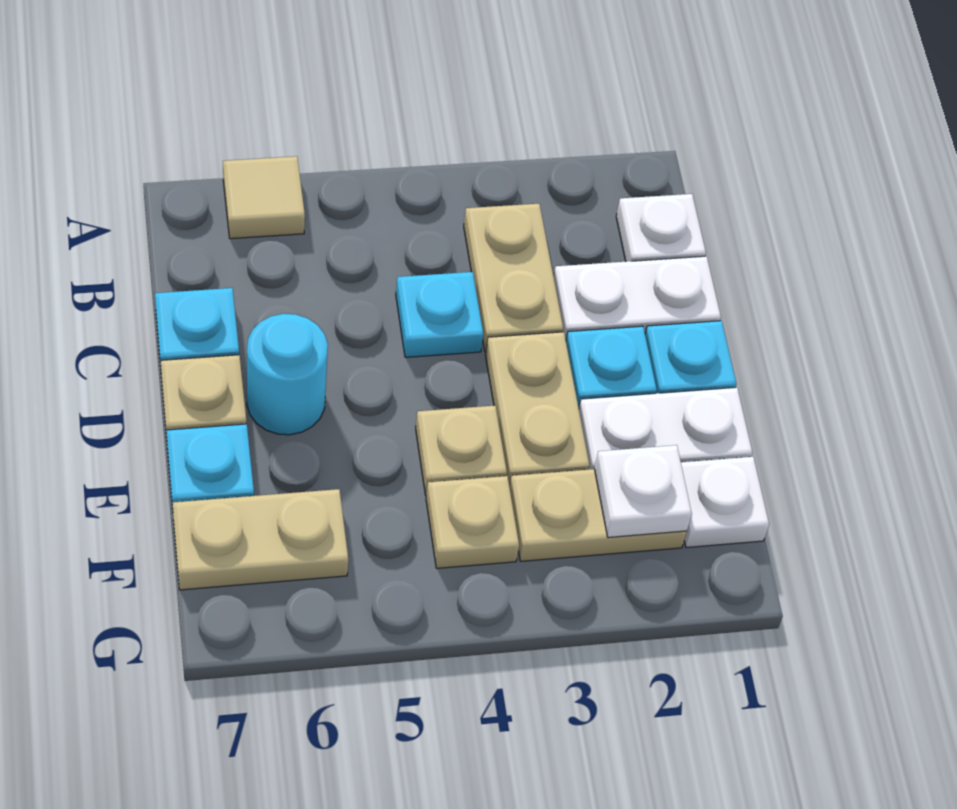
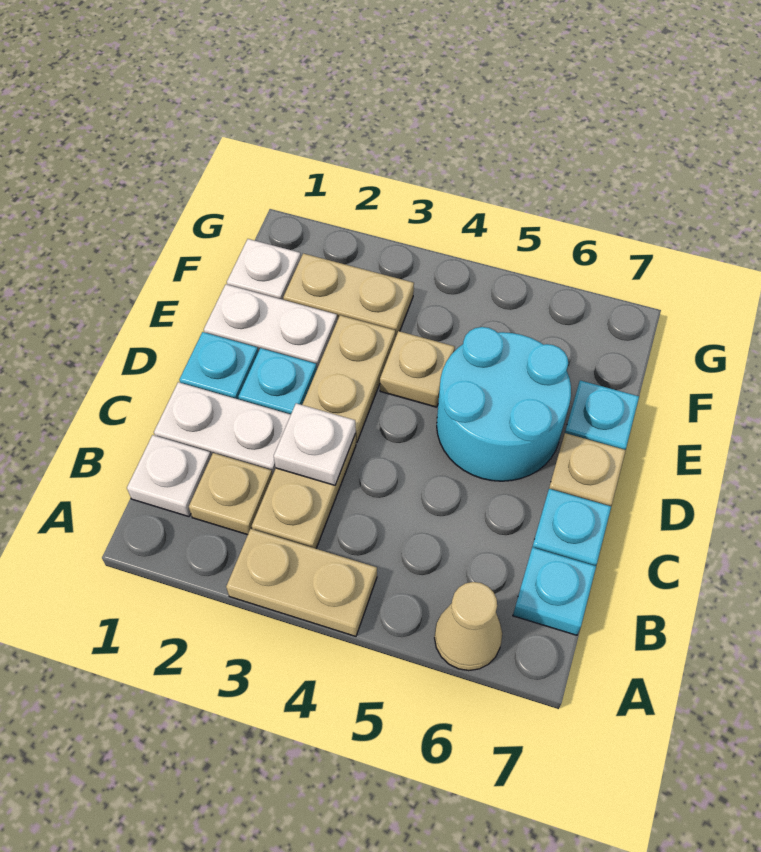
tan 1x1 tile [223,156,305,239] -> tan 1x1 cone [435,582,502,671]
cyan 1x1 plate [396,272,483,357] -> cyan 1x1 plate moved to [513,547,596,635]
cyan 1x1 round brick [247,314,328,435] -> cyan 2x2 round brick [437,327,571,481]
white 1x1 plate [594,445,692,537] -> white 1x1 plate moved to [274,403,356,485]
tan 1x1 plate [426,476,519,568] -> tan 1x1 plate moved to [189,453,273,535]
tan 1x2 plate [173,489,348,590] -> tan 1x2 plate moved to [226,529,377,636]

